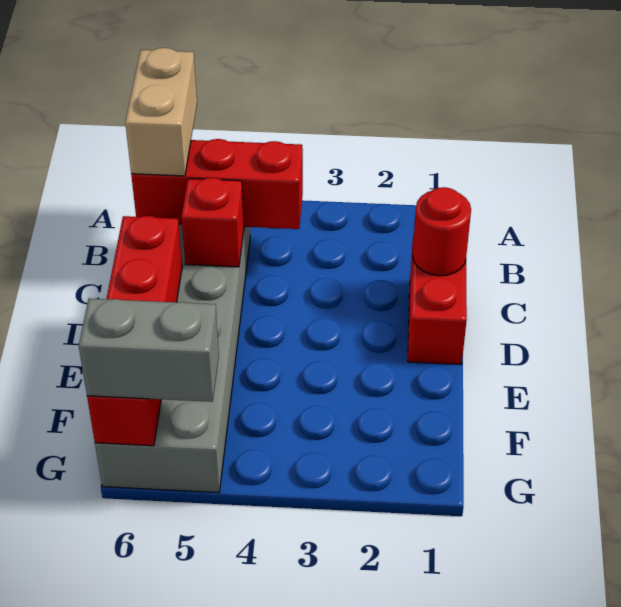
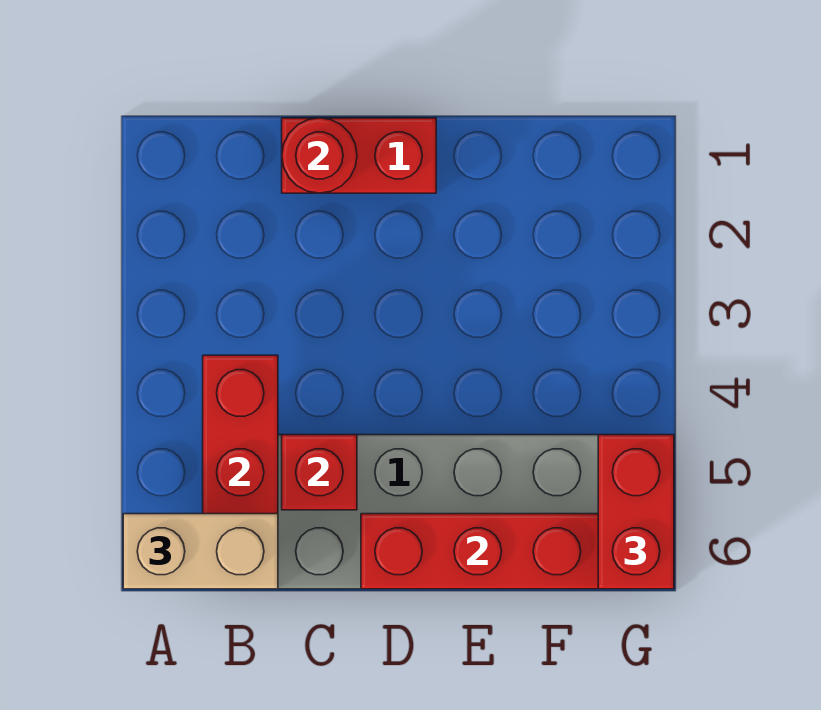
grey 1x2 brick [79,299,219,402] -> red 1x2 brick [598,435,674,589]

